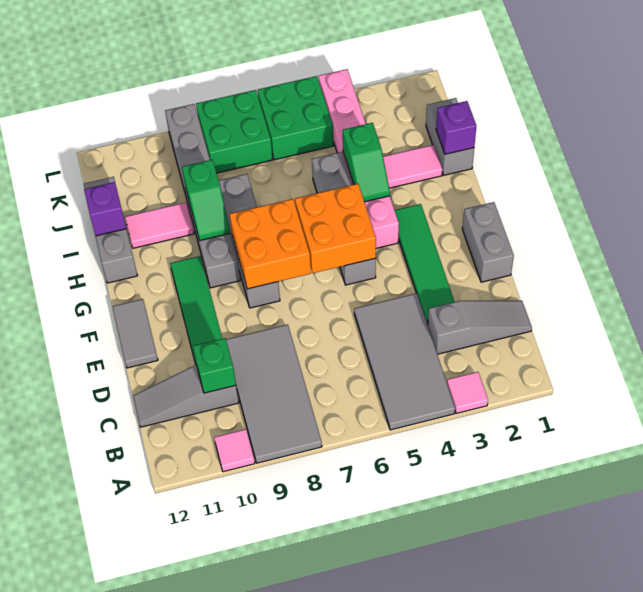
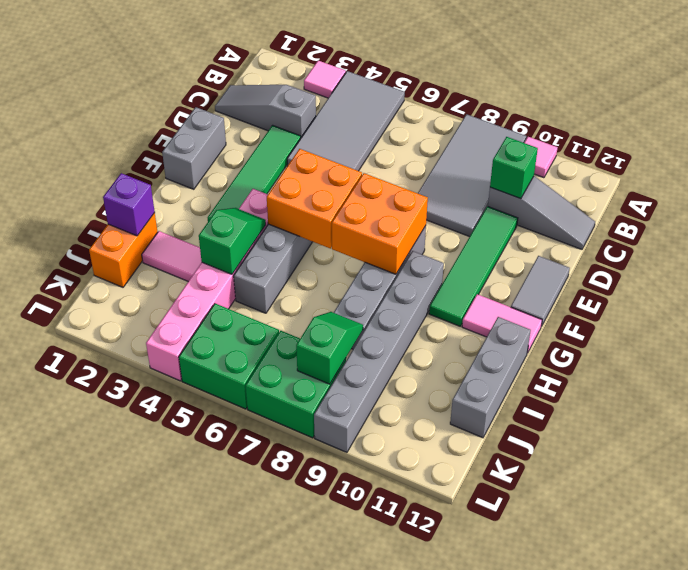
green 1x2 slope [182,160,230,241] -> green 1x2 slope moved to [296,312,363,384]
grey 1x2 brick [426,98,474,175] -> orange 1x2 brick [89,213,158,287]
pink 1x2 tile [125,202,194,248] -> pink 1x2 tile moved to [462,294,542,353]
purple 1x1 brick [84,182,126,236] -> none

